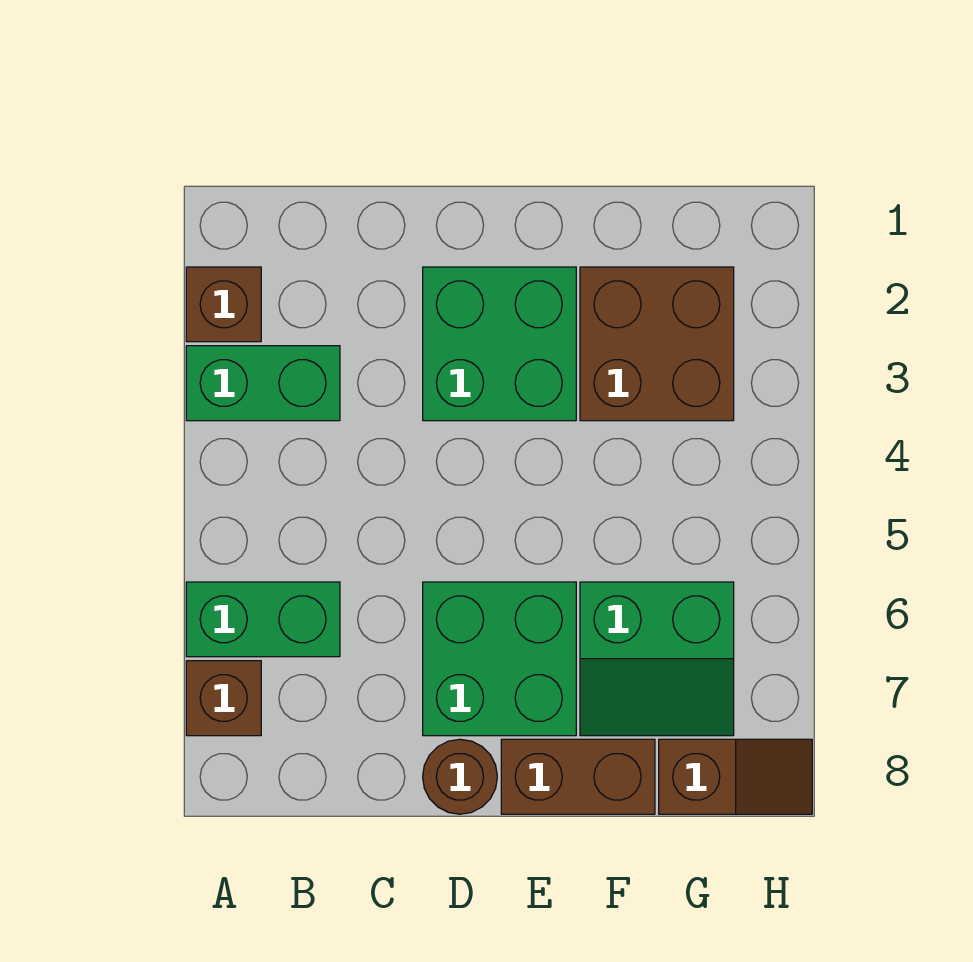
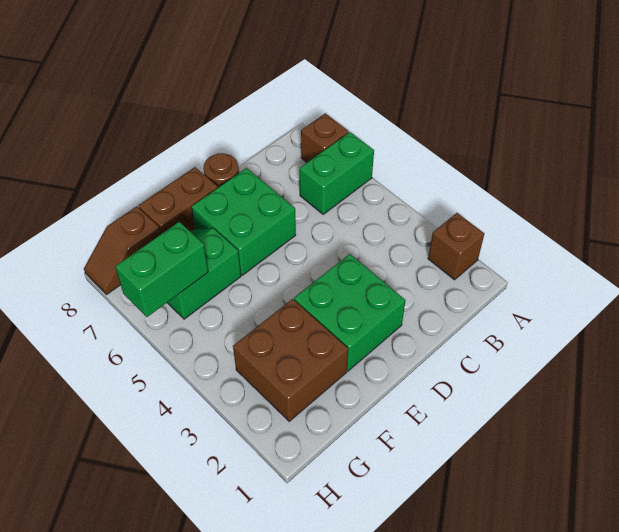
green 1x2 brick [186,346,340,421] -> green 1x2 brick moved to [115,222,208,317]

